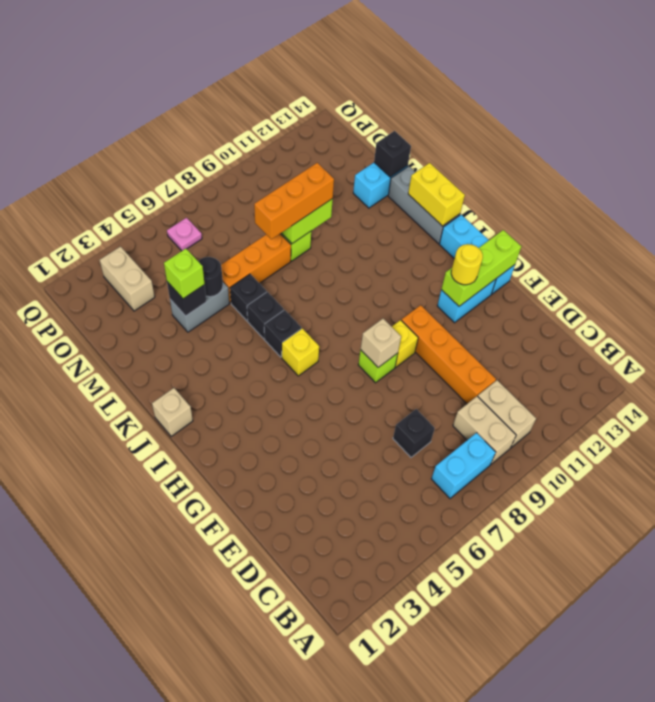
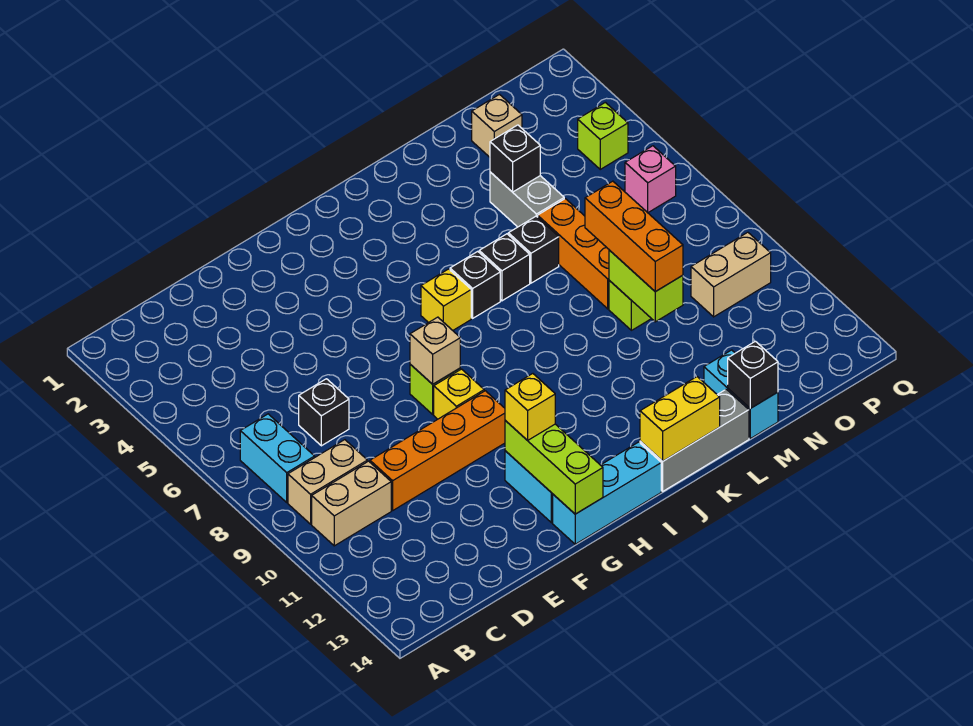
yellow 1x1 round brick [451,244,483,285] -> yellow 1x1 brick [505,374,555,440]
tan 1x1 brick [152,388,193,436] -> tan 1x1 brick moved to [472,95,522,157]
lime 1x1 brick [164,249,205,299] -> lime 1x1 brick moved to [578,102,628,169]
black 1x1 round brick [198,257,223,297] -> none
tan 1x2 brick [100,247,155,311] -> tan 1x2 brick moved to [691,232,771,317]
pink 1x1 plate [167,218,202,251] -> pink 1x1 brick [625,146,676,213]

